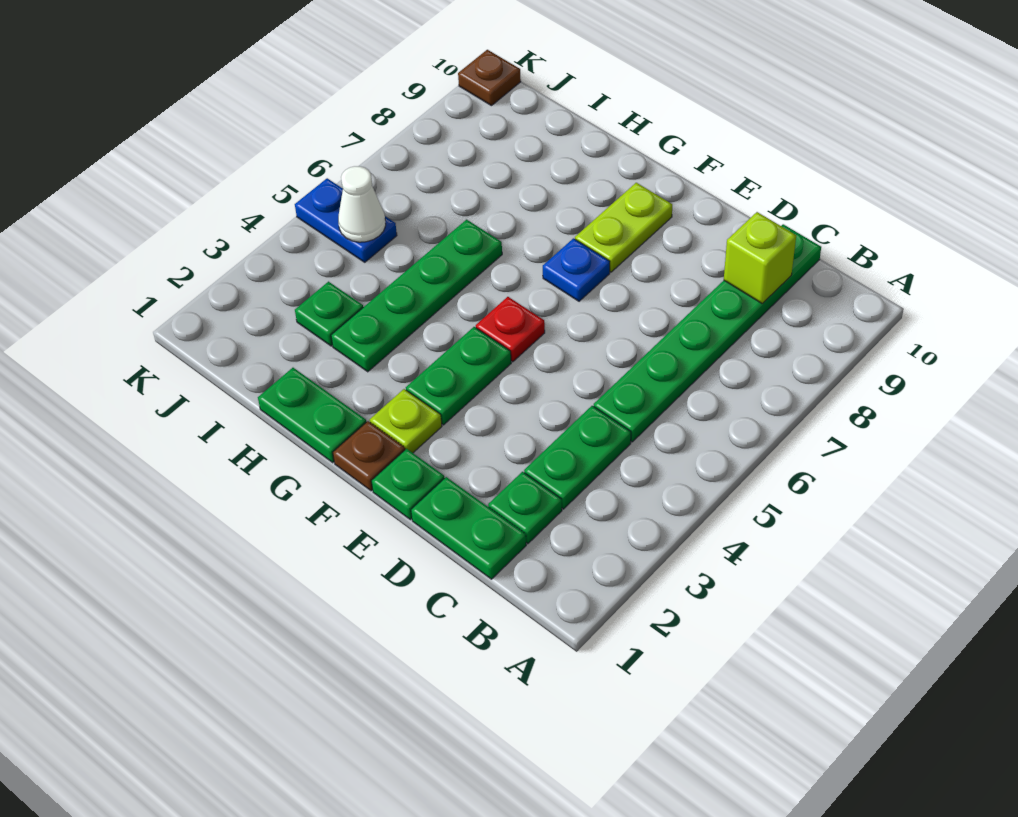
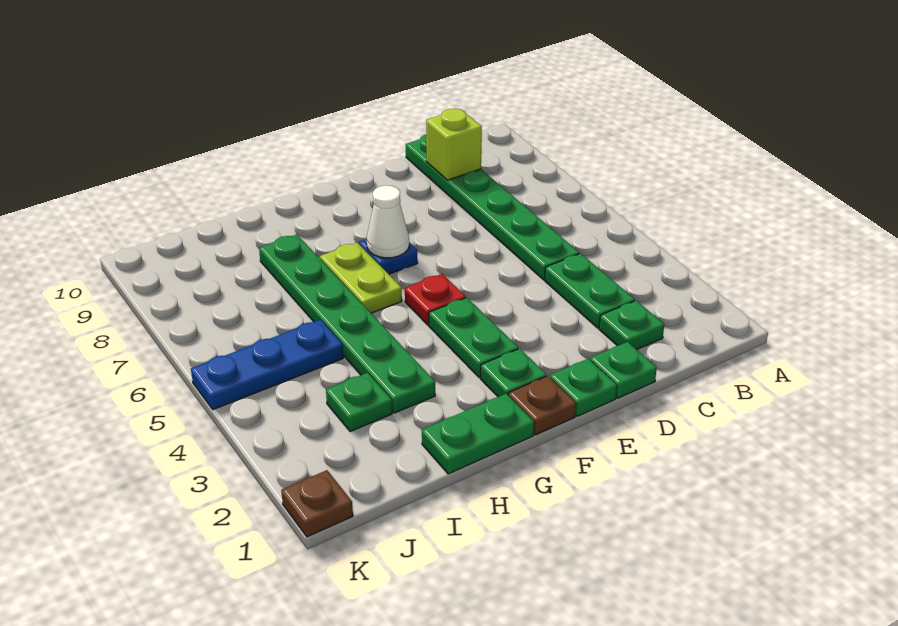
green 1x2 plate [411,477,526,579] -> green 1x1 plate [590,342,657,398]
lime 1x1 plate [370,389,442,453] -> green 1x1 plate [481,349,547,397]
lime 1x2 plate [575,183,672,272] -> lime 1x2 plate moved to [320,243,402,313]
green 1x4 plate [331,220,502,372] -> green 1x6 plate [259,234,435,413]
blue 1x2 plate [295,178,397,262] -> blue 1x3 plate [191,320,343,410]
white 1x1 cone [338,166,386,242] -> white 1x1 cone moved to [367,185,409,258]
brown 1x1 plate [458,50,521,106] -> brown 1x1 plate moved to [281,470,353,537]

